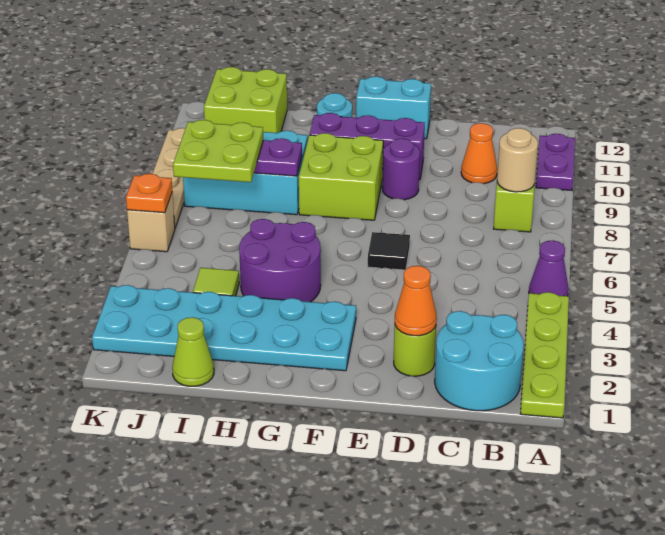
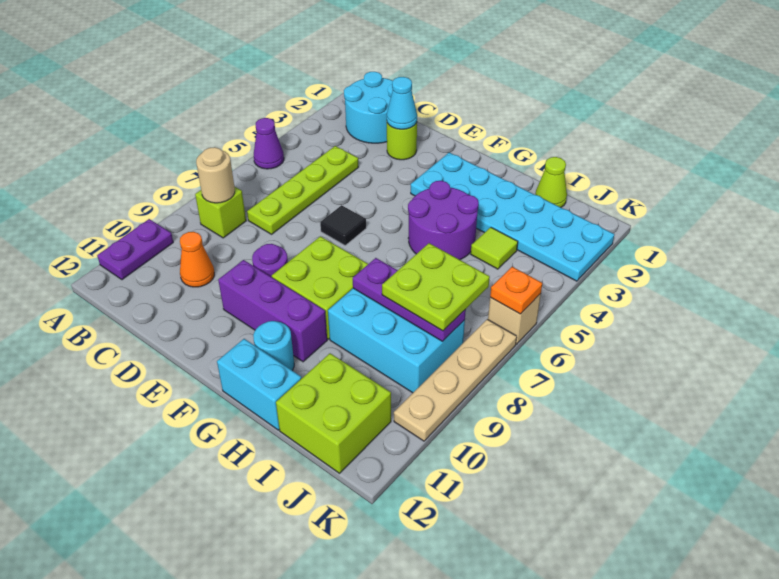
lime 1x4 plate [520,292,569,418] -> lime 1x4 plate moved to [247,146,358,234]
orange 1x1 cone [395,266,437,336] -> cyan 1x1 cone [387,77,417,129]
cyan 1x2 brick [356,76,431,139] -> cyan 1x2 brick moved to [217,339,302,430]

